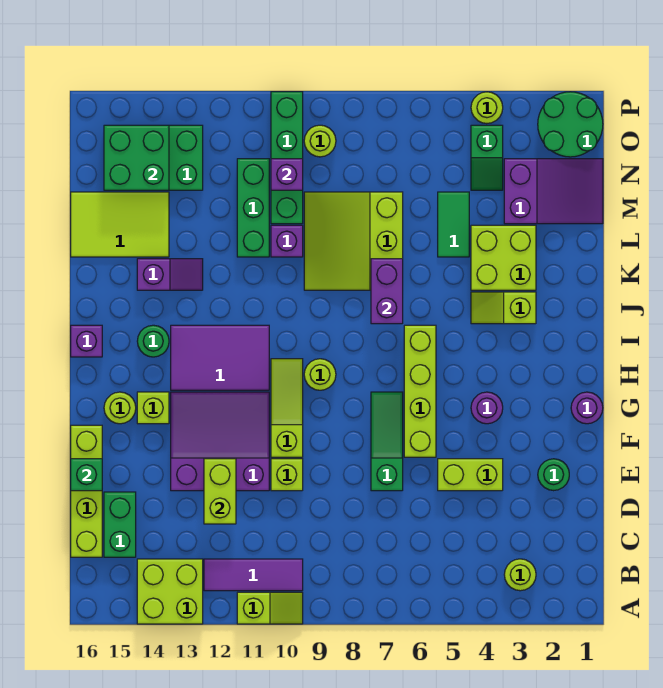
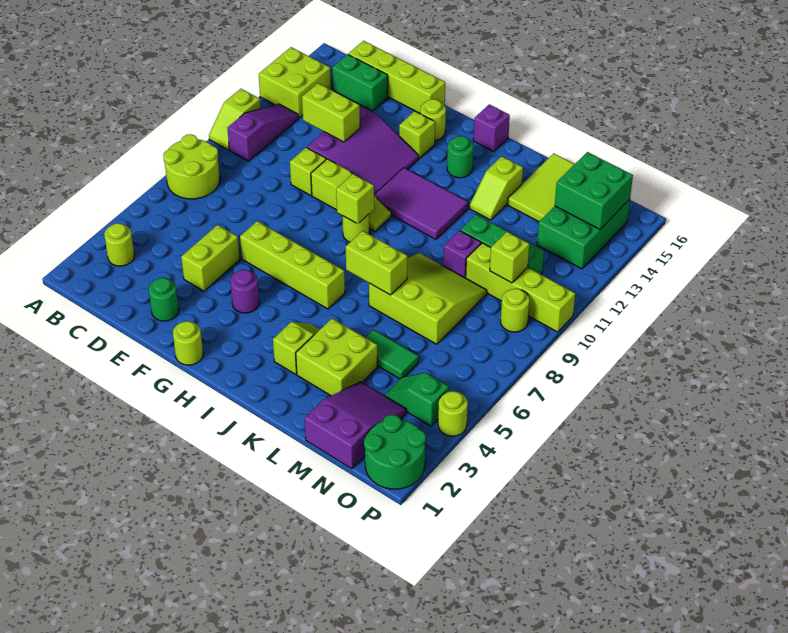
none -> lime 2x2 round brick [163,134,220,199]
purple 1x3 tile [204,559,303,591] -> purple 1x3 slope [227,104,298,161]
green 1x3 slope [371,392,403,491] -> none
green 1x1 brick [71,459,102,491] -> none
purple 1x1 round brick [571,392,603,424] -> lime 1x1 round brick [173,321,203,365]
none -> lime 1x1 brick [336,174,374,224]
purple 2x3 tile [171,325,269,390] -> purple 2x3 tile turned to [374,167,468,239]
purple 1x2 brick [371,259,403,324] -> lime 1x2 brick [346,231,407,295]
purple 1x2 slope [137,259,203,290] -> lime 1x2 slope [470,156,523,220]
purple 2x3 slope [504,159,603,224] -> purple 2x3 slope turned to [304,382,406,469]
green 1x4 brick [271,92,303,224] -> lime 1x4 brick [466,243,575,332]
purple 1x1 brick [271,159,303,190] -> lime 1x1 brick [490,232,529,283]

